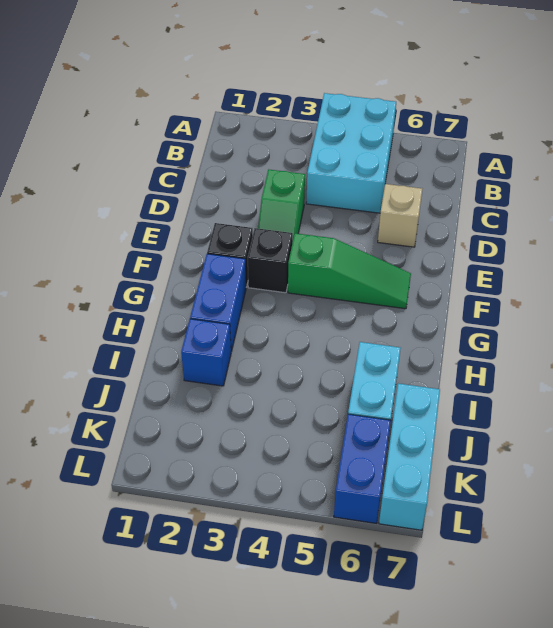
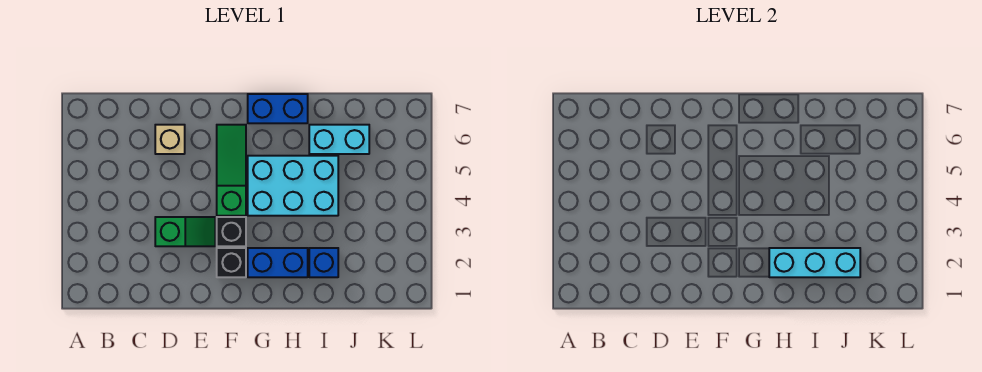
cyan 2x3 brick [306,93,396,213] -> cyan 2x3 brick moved to [248,156,338,216]
cyan 1x3 brick [379,383,440,530] -> cyan 1x3 brick moved to [769,248,860,277]
blue 1x2 brick [334,414,391,523] -> blue 1x2 brick moved to [248,94,308,123]

